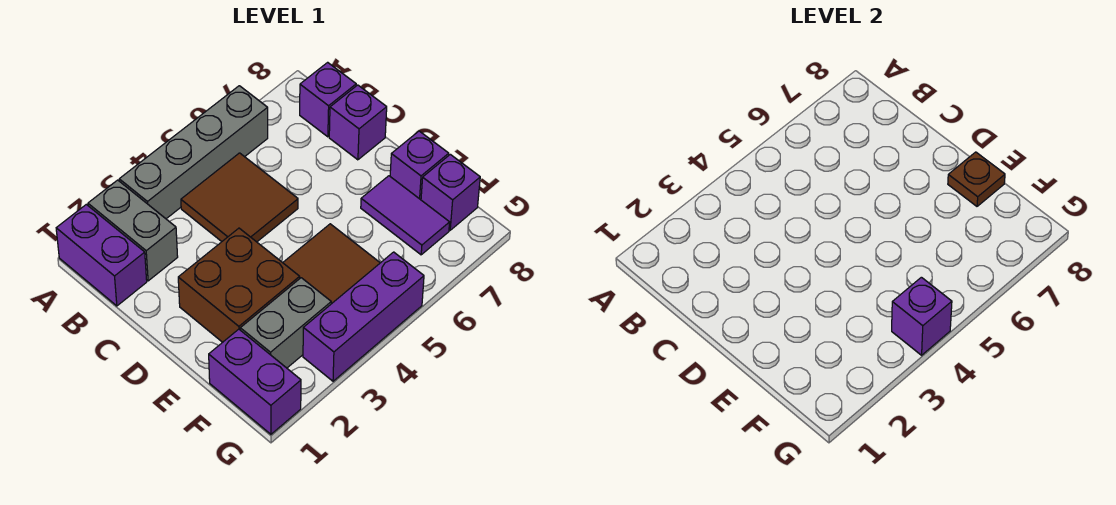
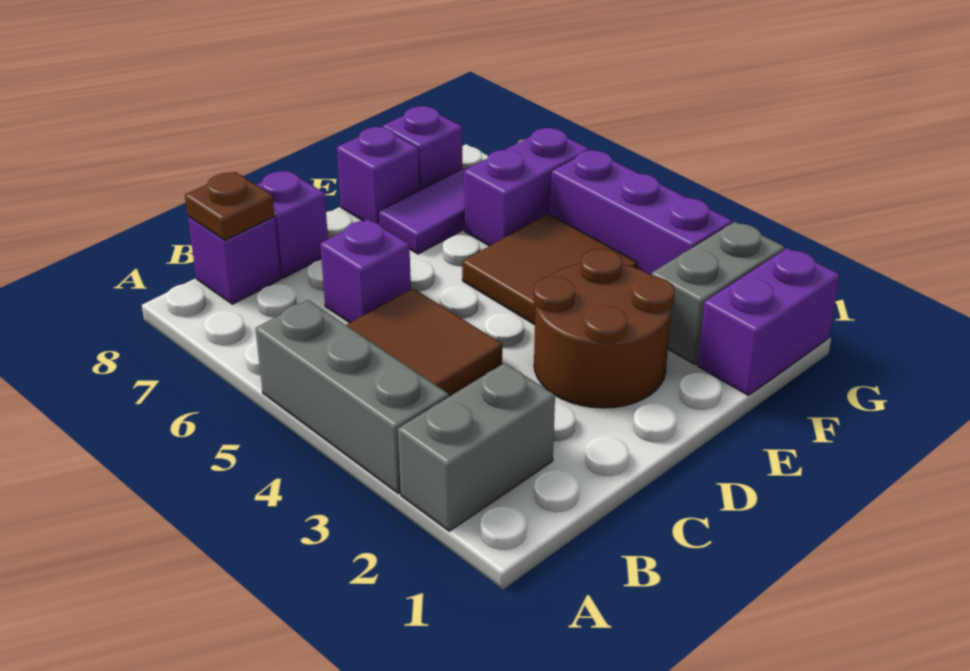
purple 1x2 brick [56,204,147,306] -> purple 1x2 brick moved to [464,128,589,246]
grey 1x4 brick [119,86,268,219] -> grey 1x3 brick [255,300,449,493]
brown 2x2 brick [178,228,300,342] -> brown 2x2 round brick [533,249,675,408]
brown 1x1 plate [948,152,1005,206] -> brown 1x1 plate moved to [185,172,274,240]
grey 1x2 brick [240,278,331,368] -> grey 1x2 brick turned to [651,222,785,365]
purple 1x1 brick [892,277,952,355] -> purple 1x1 brick moved to [320,219,411,323]

